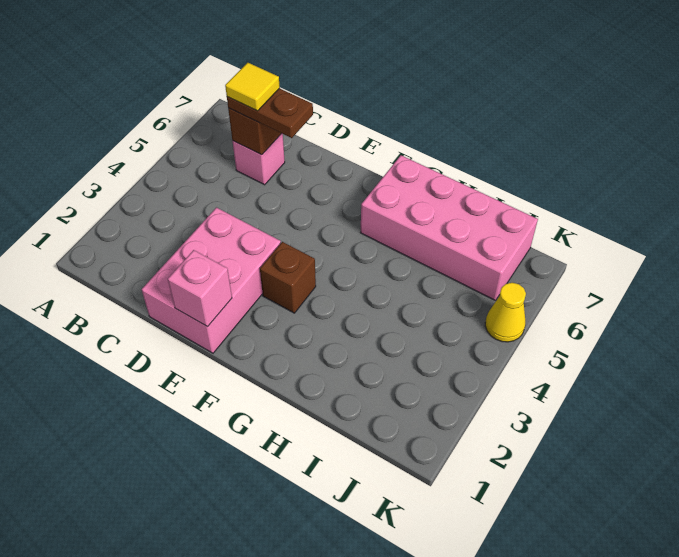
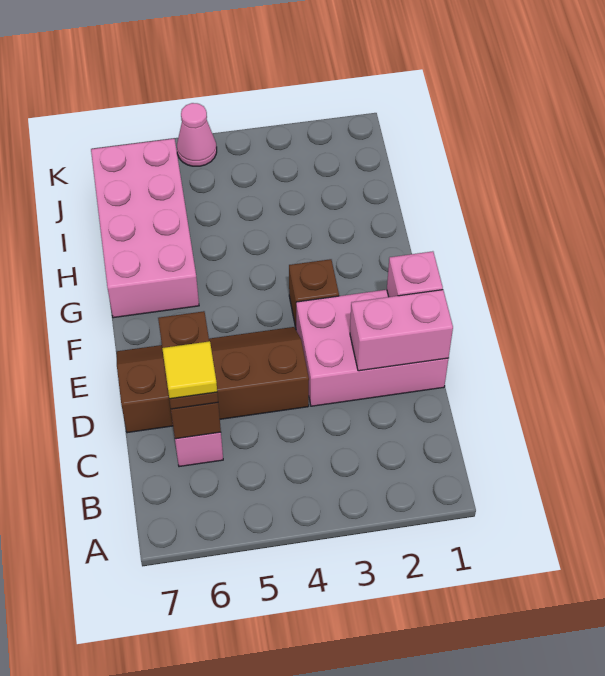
none -> pink 1x2 brick [350,290,453,371]
none -> brown 2x4 slope [117,327,309,433]
yellow 1x1 cone [485,283,526,342] -> pink 1x1 cone [177,103,217,166]

